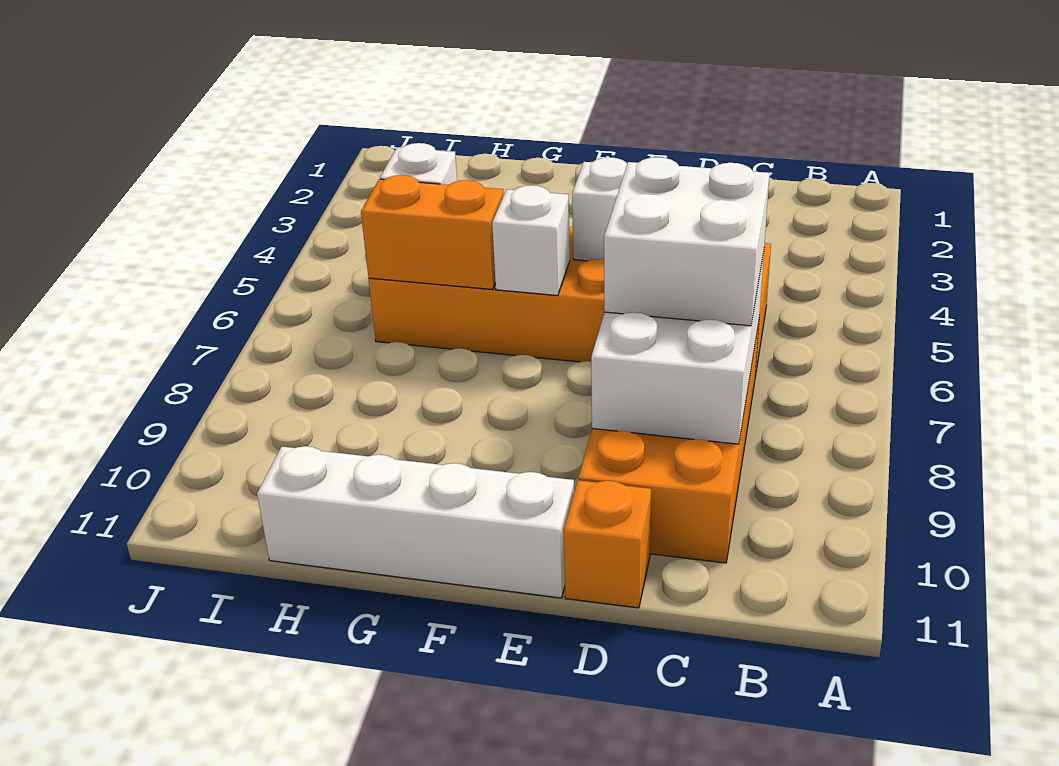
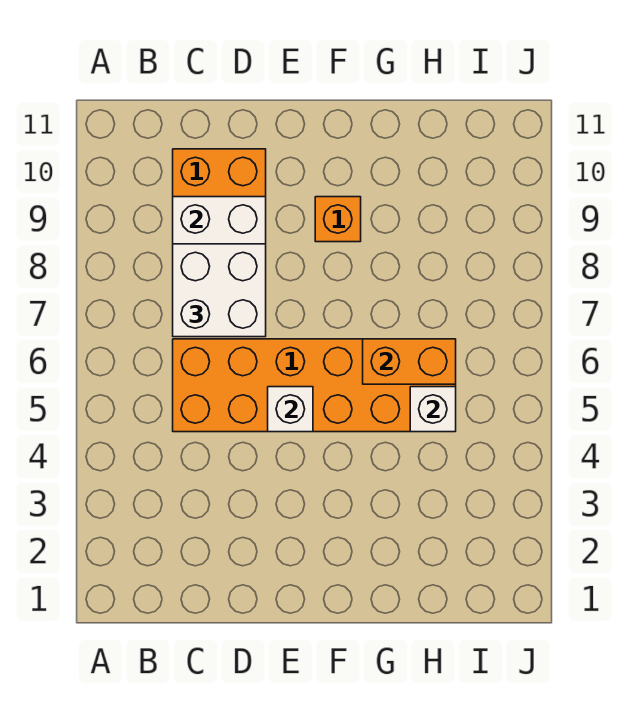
orange 1x1 brick [564,480,651,608] -> orange 1x1 brick moved to [315,197,361,242]
white 1x4 brick [257,446,574,598] -> none
white 1x1 brick [492,185,570,296] -> none

